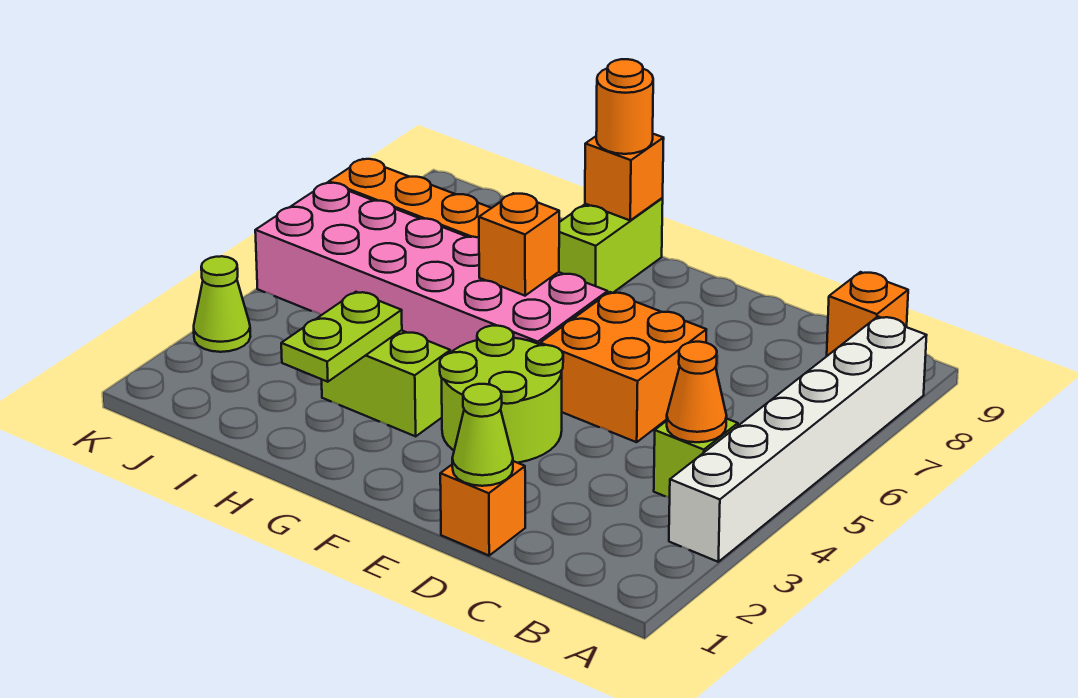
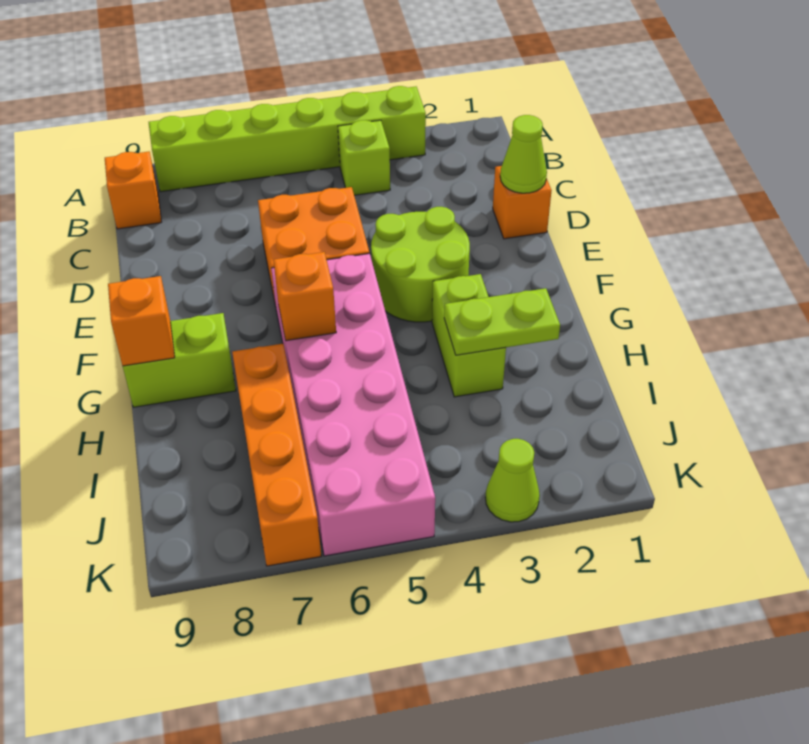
white 1x6 brick [669,317,927,562] -> lime 1x6 brick [149,86,426,192]
orange 1x1 cone [667,342,727,442] -> none
orange 1x1 round brick [596,59,653,154] -> none

